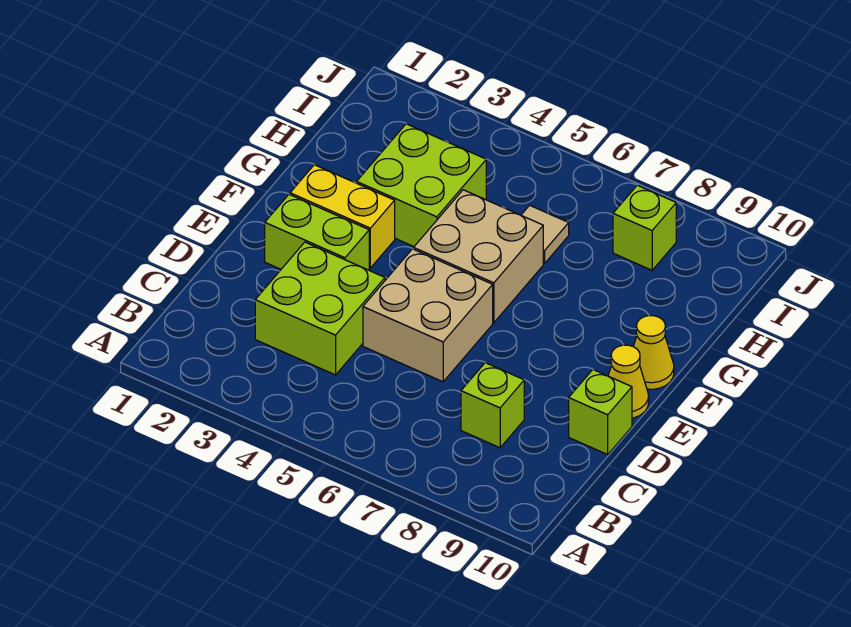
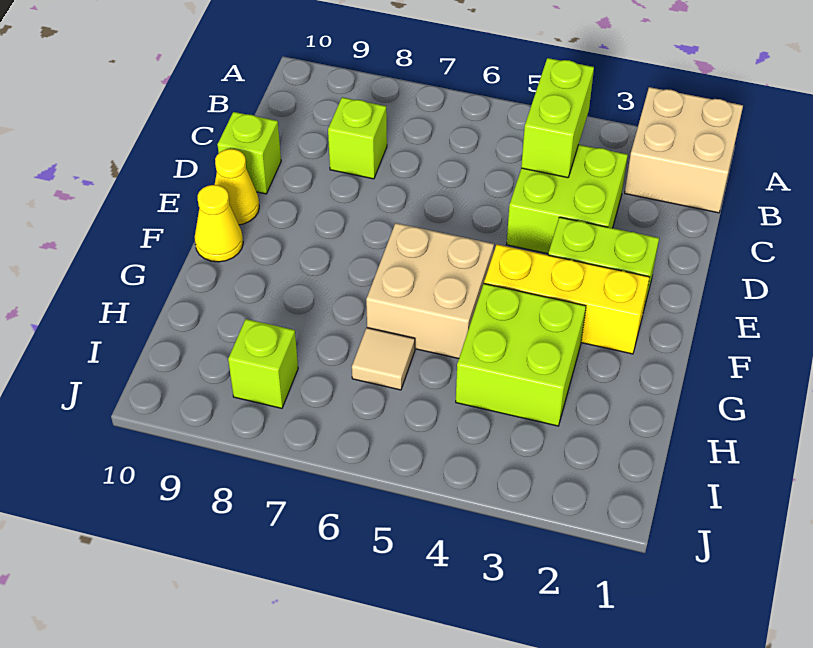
none -> lime 1x2 brick [521,58,594,178]
tan 2x2 brick [363,249,493,382] -> tan 2x2 brick moved to [625,87,743,213]
yellow 1x2 brick [290,165,395,268] -> yellow 1x3 brick [484,245,650,354]

